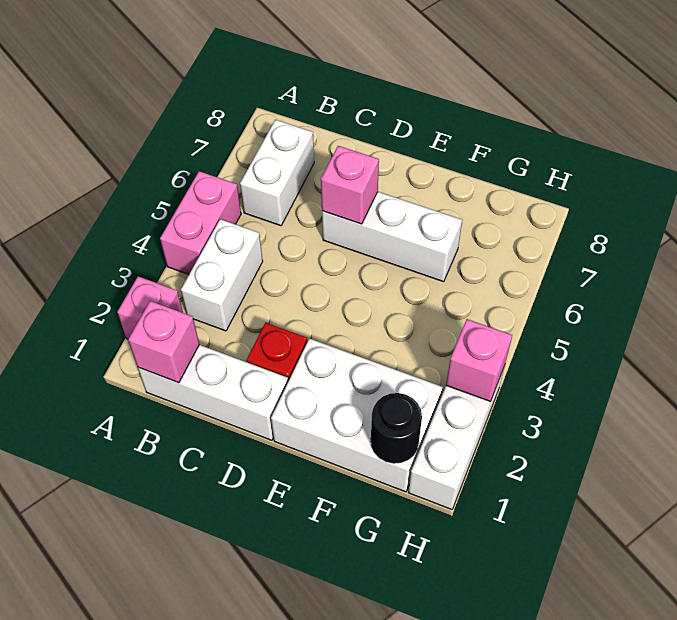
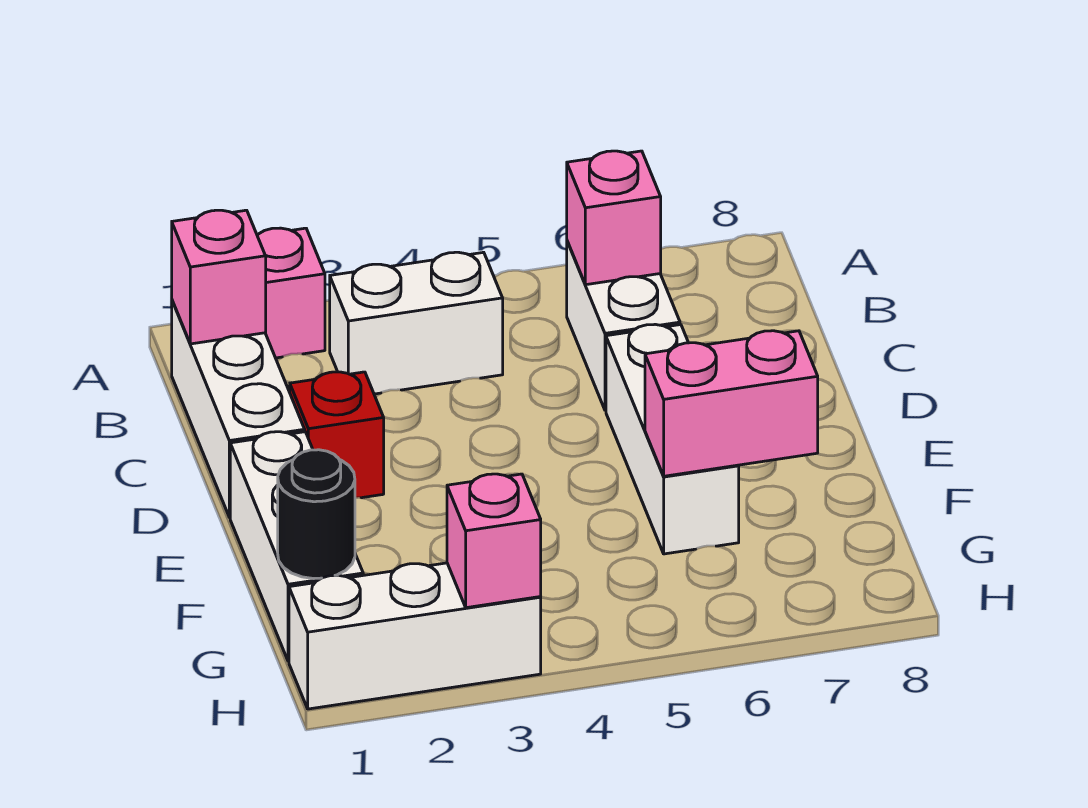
pink 1x2 brick [160,171,241,274] -> pink 1x2 brick moved to [645,331,818,476]
white 1x2 brick [240,120,314,226] -> white 1x2 brick turned to [567,241,680,410]
pink 1x1 brick [321,146,379,224] -> pink 1x1 brick moved to [567,151,661,285]
white 2x3 brick [271,338,443,492] -> white 1x3 brick [230,432,363,661]

